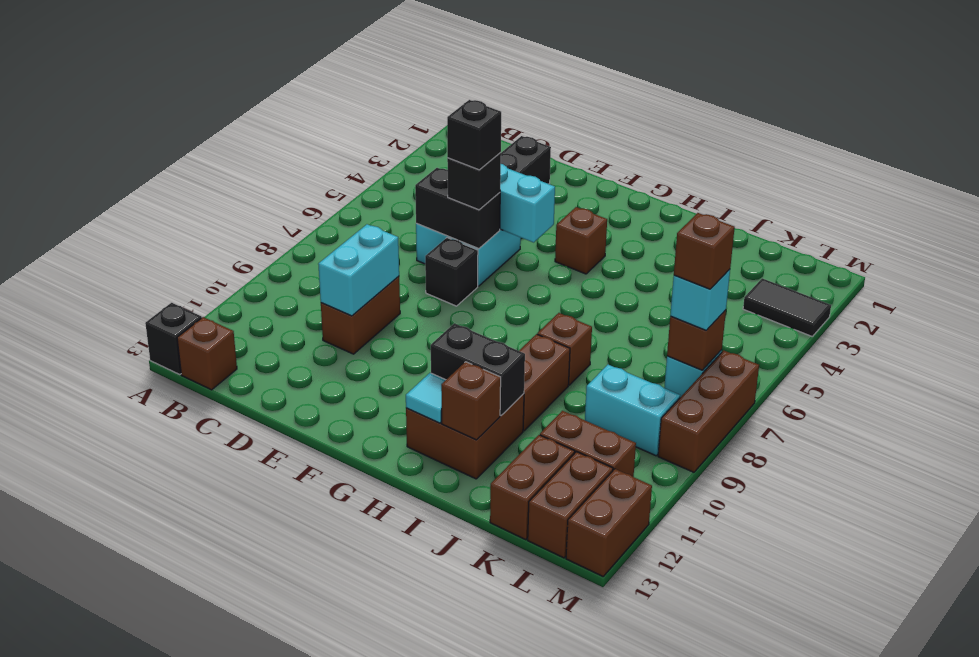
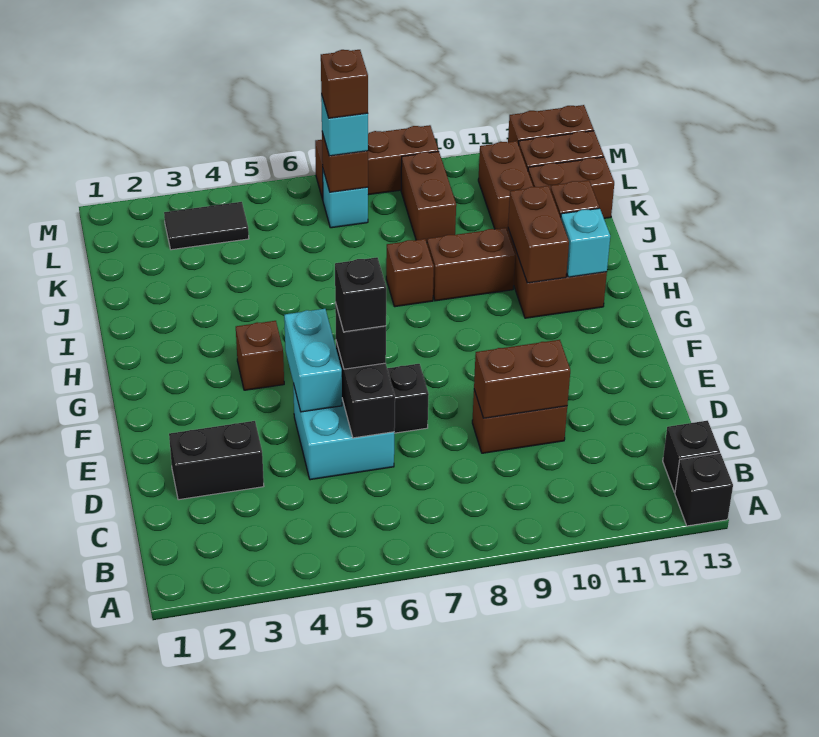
brown 1x1 brick [177,317,237,390] -> black 1x1 brick [663,421,720,492]
cyan 1x2 brick [318,224,399,316] -> brown 1x2 brick [474,340,570,418]
black 1x2 brick [431,323,525,415] -> brown 1x2 brick [508,186,569,283]
cyan 1x1 tile [406,373,445,423] -> cyan 1x1 brick [561,208,610,277]
cyan 1x2 brick [585,365,680,456] -> brown 1x2 brick [401,152,456,243]
black 1x2 tile [743,278,831,336] -> black 1x2 tile turned to [164,202,249,250]

